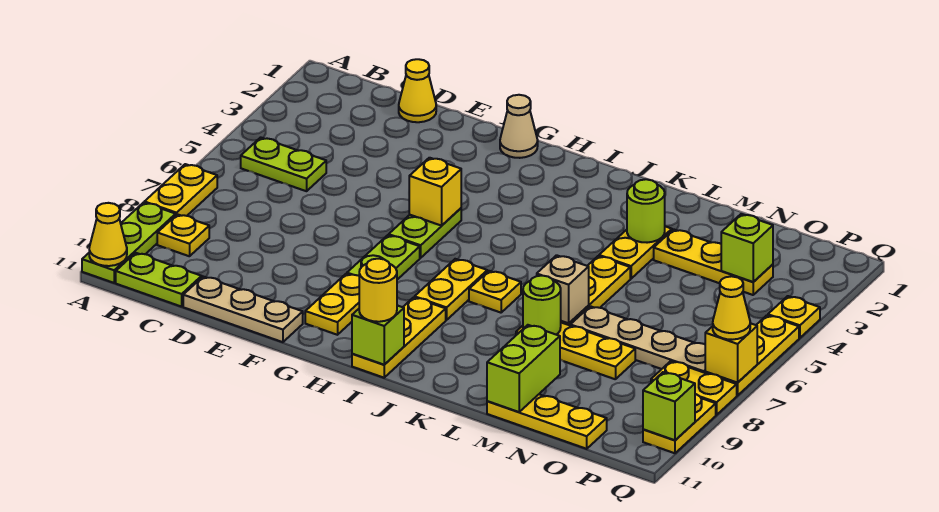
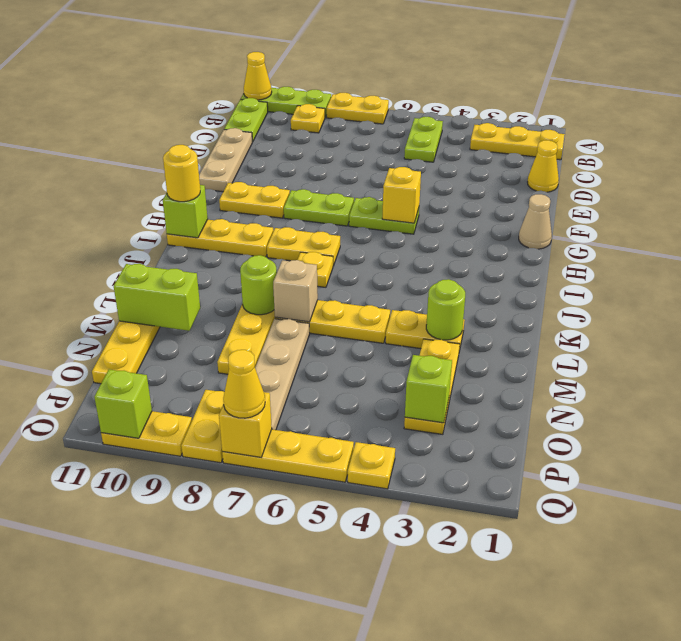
none -> yellow 1x3 plate [470,123,565,160]

